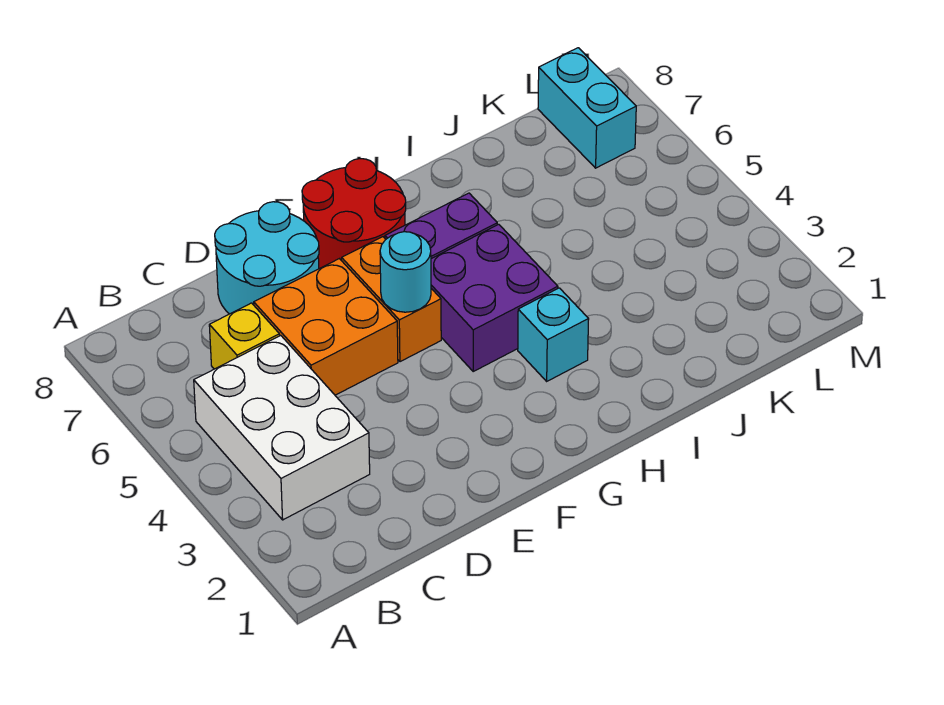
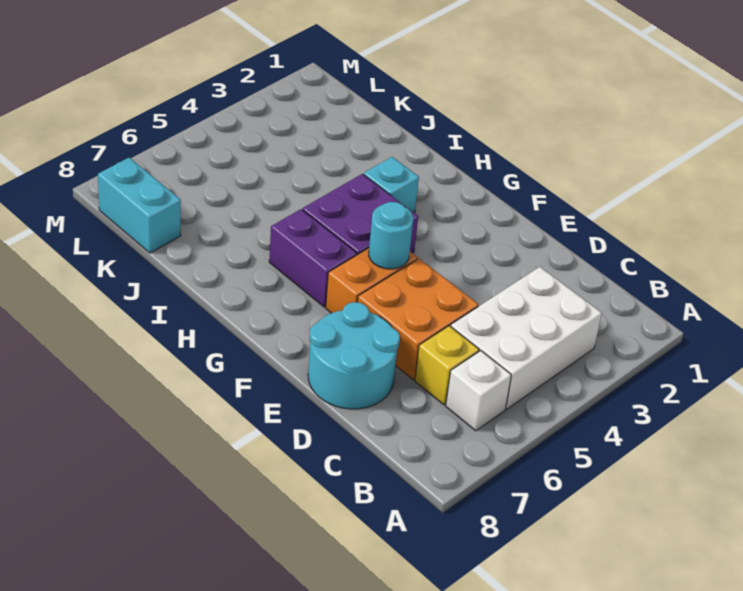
none -> white 1x1 brick [446,351,511,431]
red 2x2 round brick [302,159,406,269] -> none
cyan 1x2 brick [538,48,636,168] -> cyan 1x2 brick turned to [98,158,181,253]

